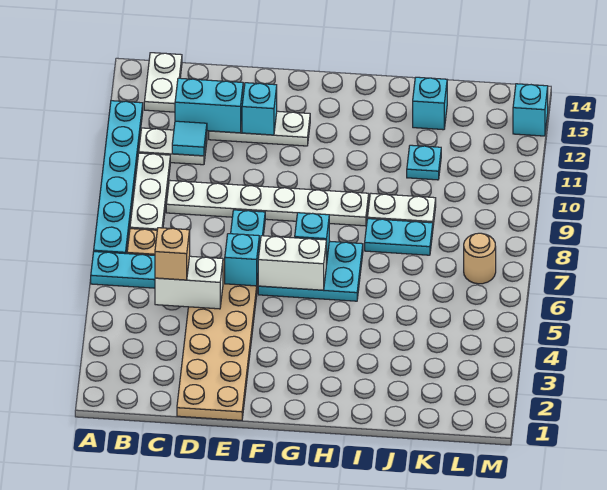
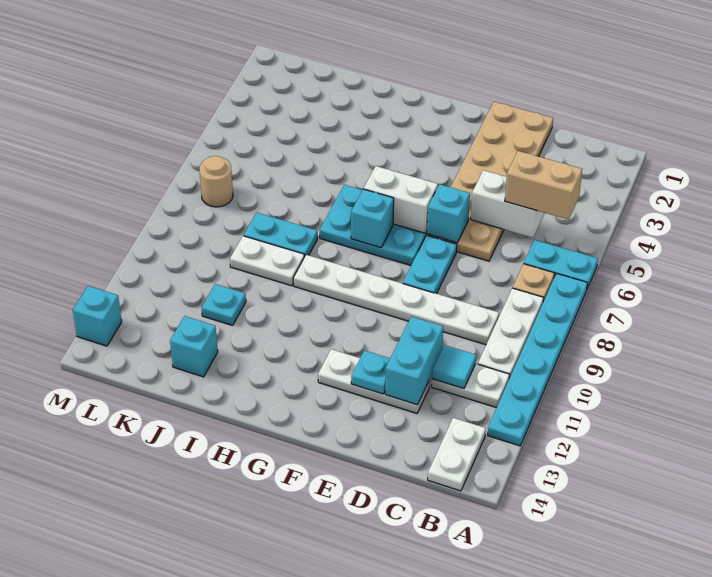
tan 1x1 brick [155,228,190,280] -> tan 1x2 brick [505,151,582,220]
cyan 1x2 brick [175,78,243,133] -> cyan 1x2 brick turned to [385,317,443,405]
cyan 1x1 brick [242,83,277,135] -> cyan 1x1 plate [351,350,390,394]

